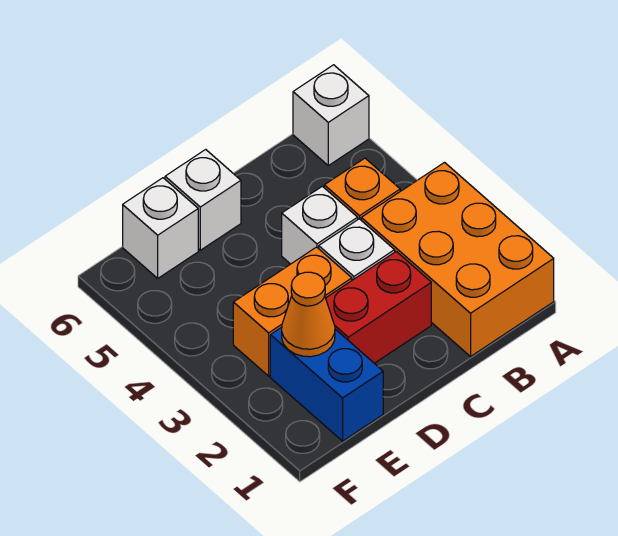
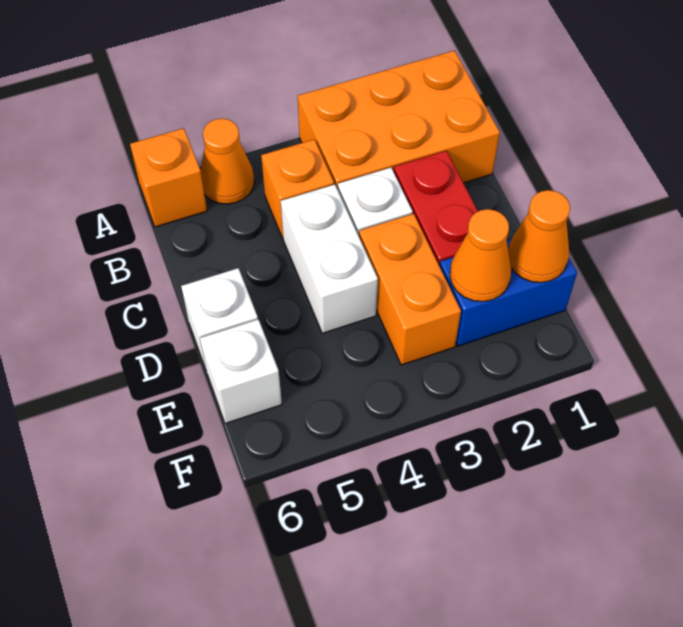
none -> orange 1x1 cone [201,118,254,204]
white 1x1 brick [293,65,369,166] -> orange 1x1 brick [130,128,207,227]
white 1x1 brick [282,186,358,264] -> white 1x2 brick [281,184,378,333]
none -> orange 1x1 cone [508,190,570,283]

